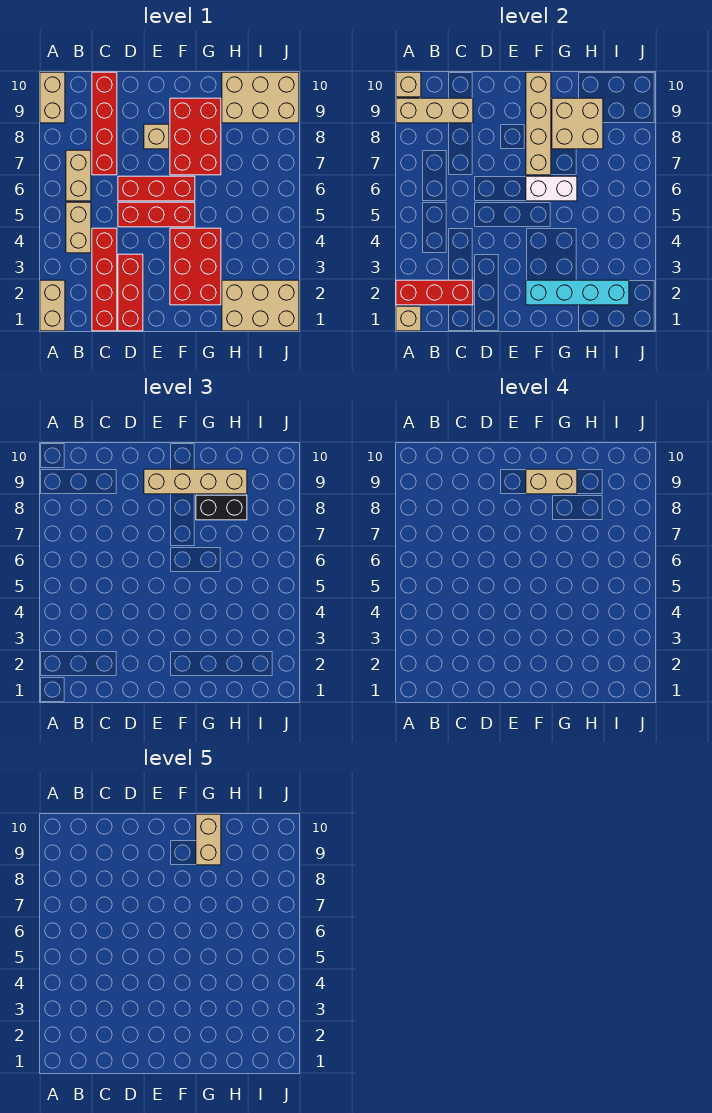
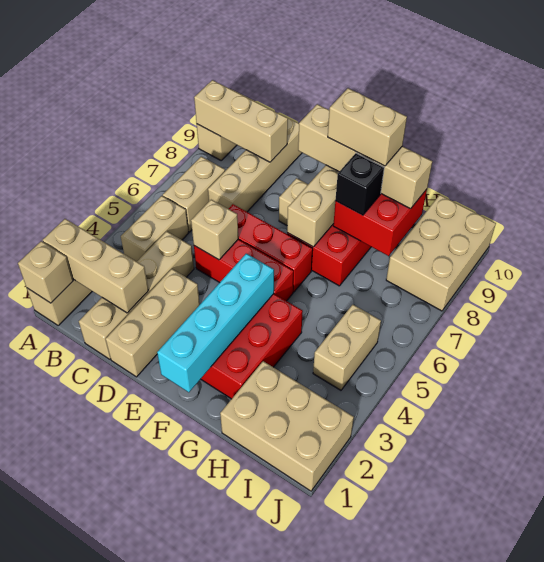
red 1x3 brick [396,280,473,305] -> tan 1x3 brick [43,219,149,313]
tan 1x1 brick [396,72,421,97] -> tan 1x1 brick moved to [191,200,238,260]
red 1x4 brick [92,228,117,331] -> tan 1x4 brick [79,231,194,359]
red 1x4 brick [92,72,117,175] -> tan 1x4 brick [208,118,302,212]
red 1x3 brick [118,254,143,331] -> tan 1x3 brick [106,269,200,377]
cyan 1x4 brick [526,280,629,305] -> cyan 1x4 brick turned to [157,254,274,392]
white 1x2 brick [526,176,577,201] -> none
tan 2x2 brick [552,98,603,149] -> red 2x2 brick [333,189,427,256]
black 1x2 brick [196,495,247,520] -> black 1x1 brick [335,153,384,215]
tan 1x2 brick [196,814,221,865] -> tan 1x2 brick moved to [313,305,381,390]
tan 2x3 brick [222,72,299,123] -> tan 2x3 brick turned to [386,195,496,311]

